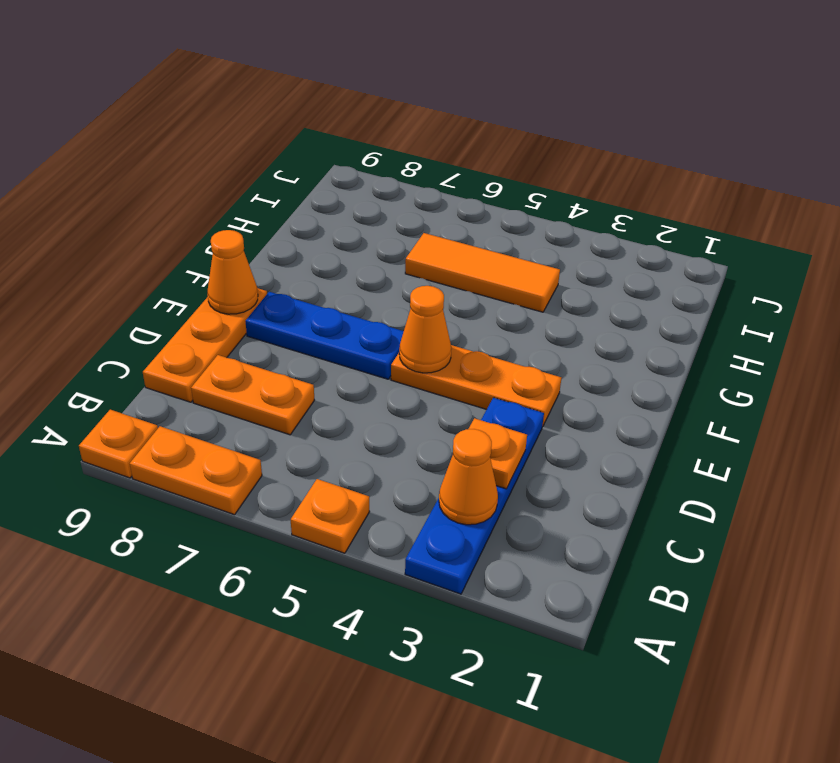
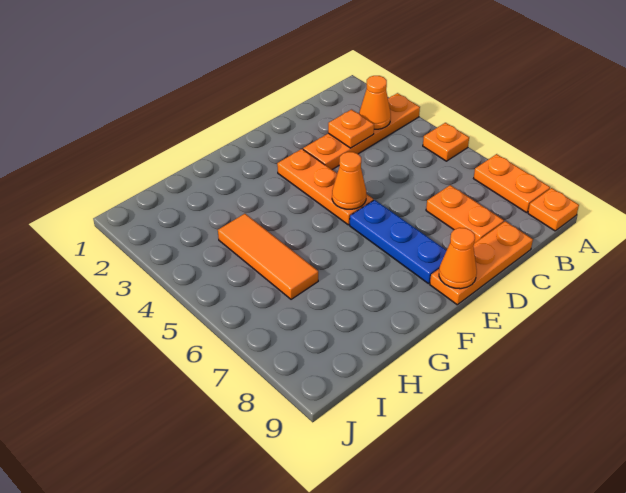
blue 1x4 plate [405,398,544,594] -> orange 1x4 plate [303,93,420,169]

